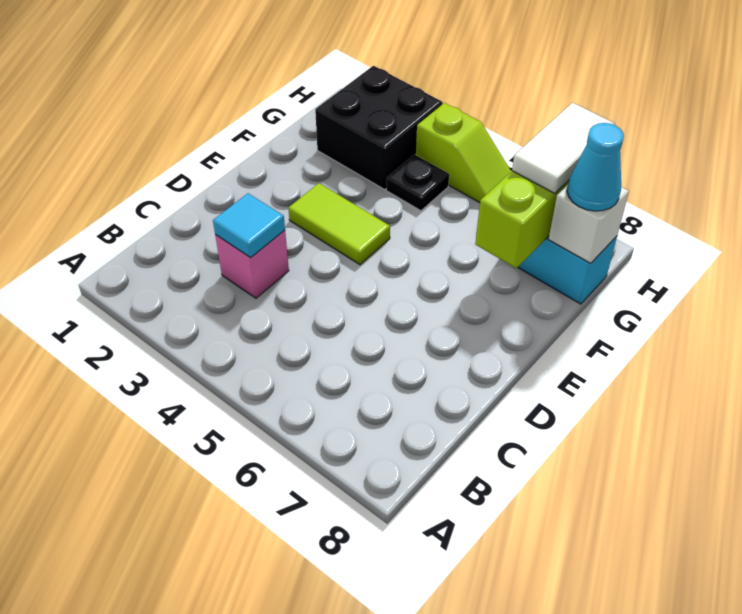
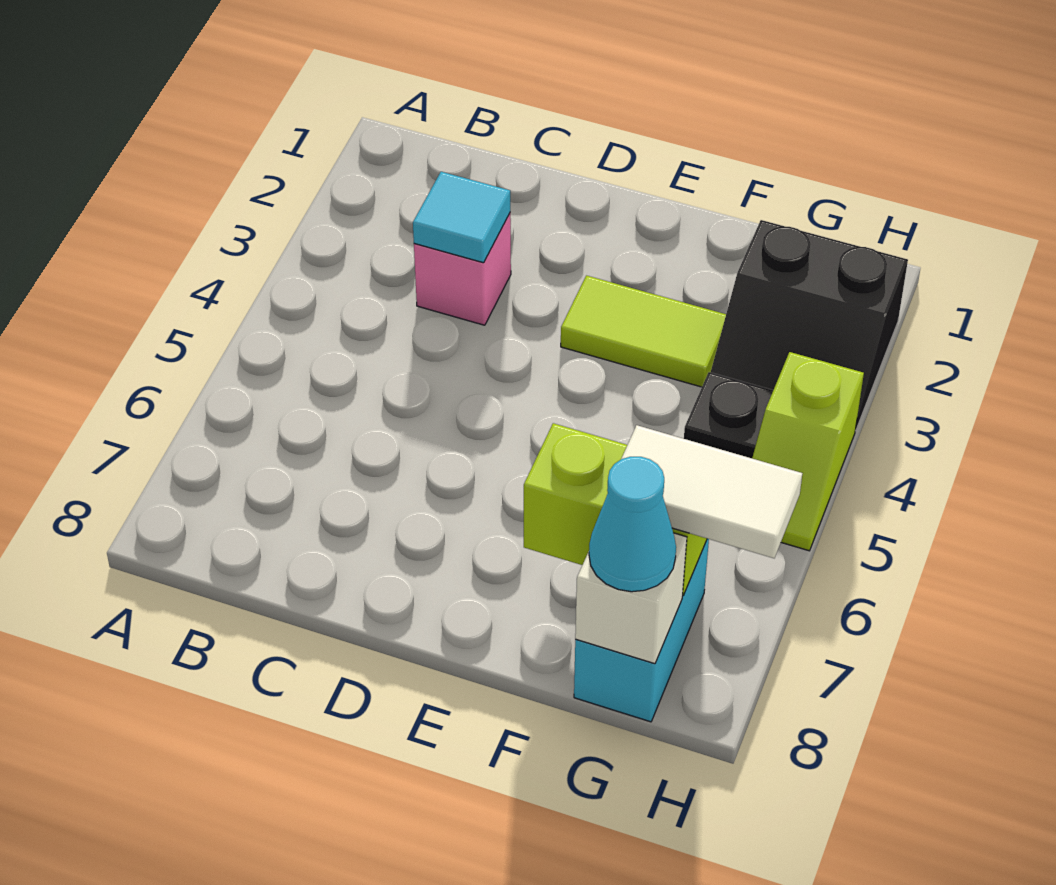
lime 1x2 tile [288,183,390,265] -> lime 1x2 tile turned to [561,276,726,387]
black 2x2 brick [315,66,443,189] -> black 2x2 slope [711,220,908,431]

